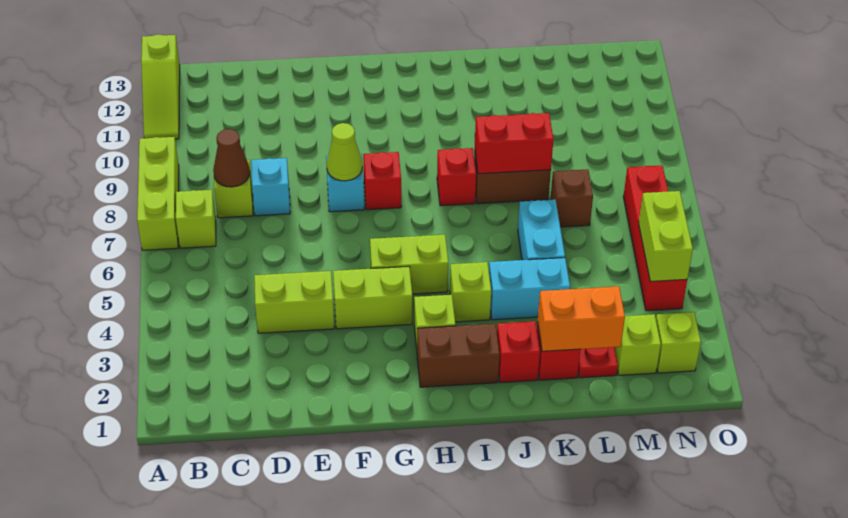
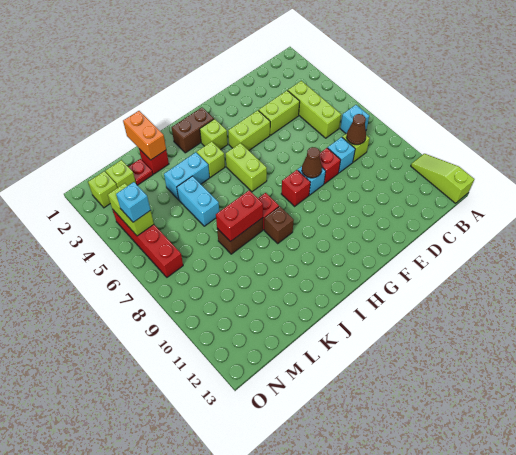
lime 1x3 brick [137,137,179,250] -> lime 1x3 brick moved to [288,81,341,138]
lime 1x1 brick [176,190,216,248] -> cyan 1x1 brick [340,105,369,134]
lime 1x1 cone [327,123,363,181] -> brown 1x1 cone [302,147,322,178]
lime 1x2 brick [370,235,448,294] -> lime 1x2 brick turned to [226,143,267,192]
red 1x1 brick [497,321,540,383] -> red 1x1 brick moved to [320,148,341,184]
orange 1x2 brick [538,286,625,351] -> orange 1x2 brick turned to [123,111,166,160]
brown 1x1 brick [550,169,593,227] -> brown 1x1 brick moved to [264,206,294,243]
none -> cyan 1x1 brick [116,182,150,222]

